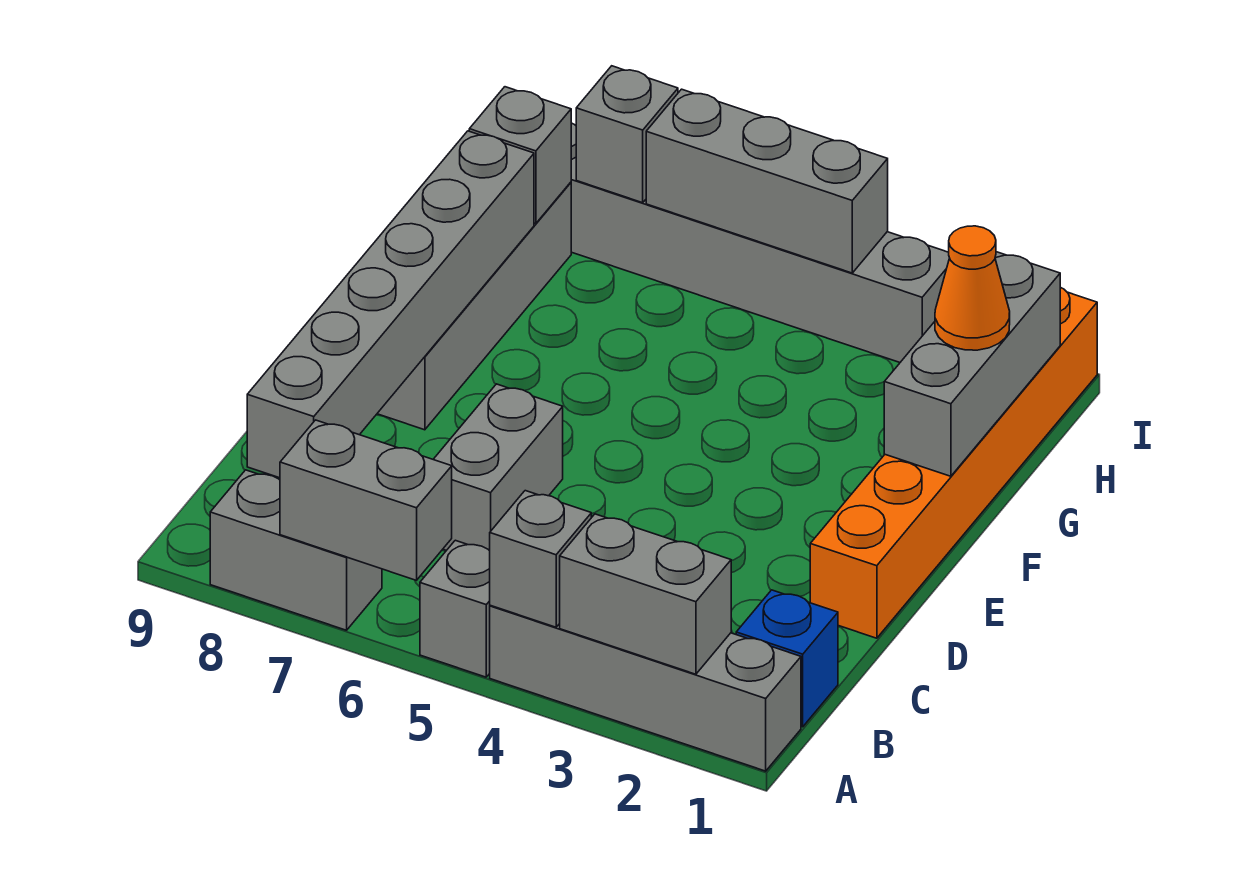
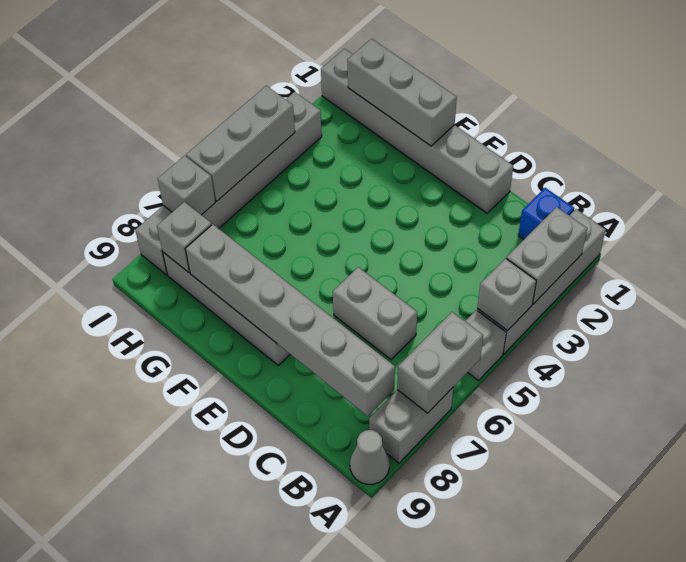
none -> grey 1x1 cone [350,430,390,484]
orange 1x6 brick [810,287,1097,638] -> grey 1x6 brick [321,49,513,213]
orange 1x1 cone [935,226,1010,350] -> none

